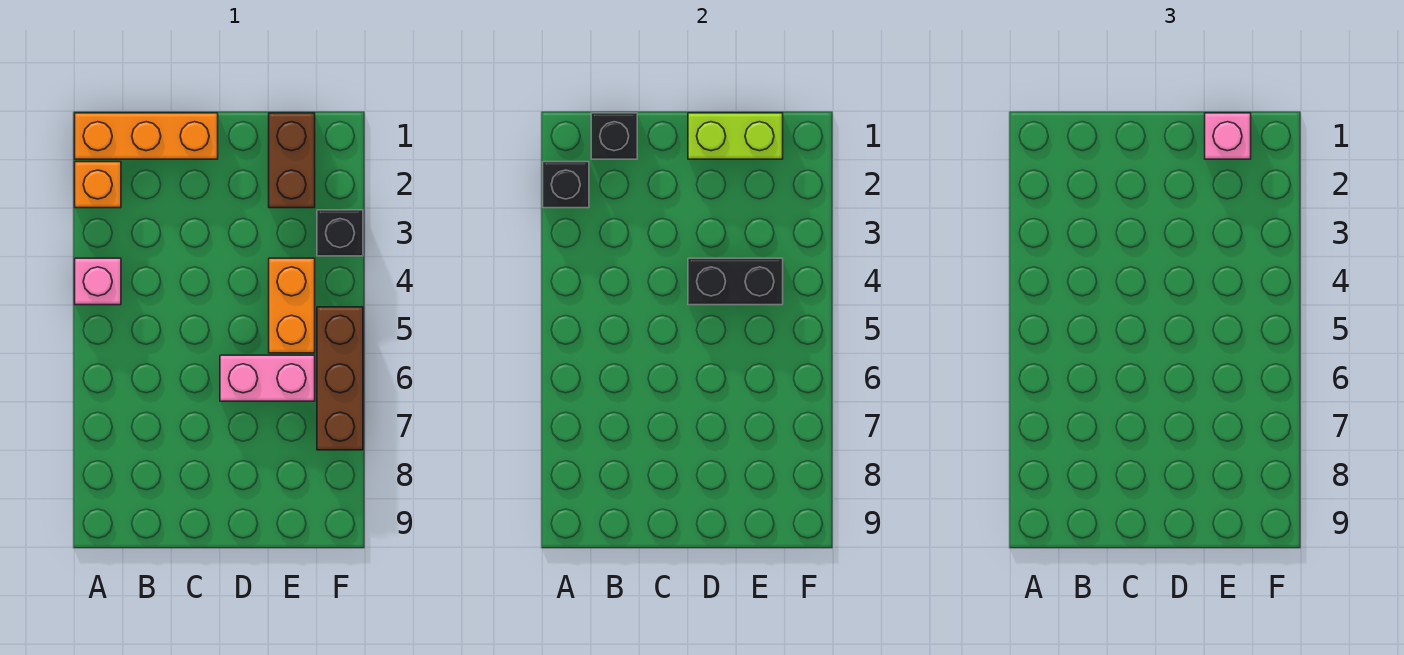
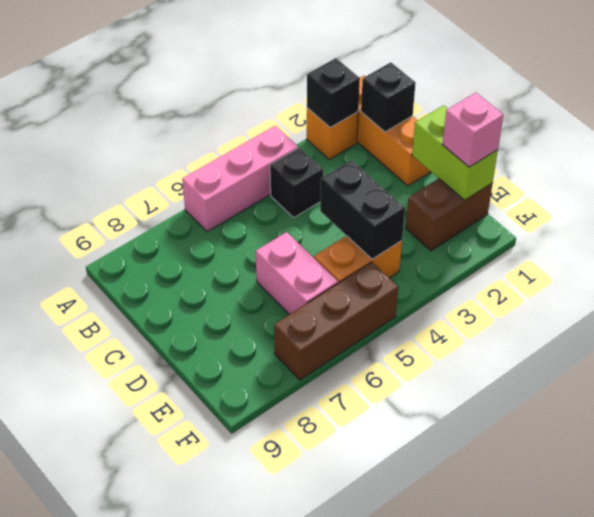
pink 1x1 brick [75,258,121,305] -> pink 1x3 brick [182,126,298,232]
black 1x1 brick [317,210,363,256] -> black 1x1 brick moved to [270,148,323,217]

